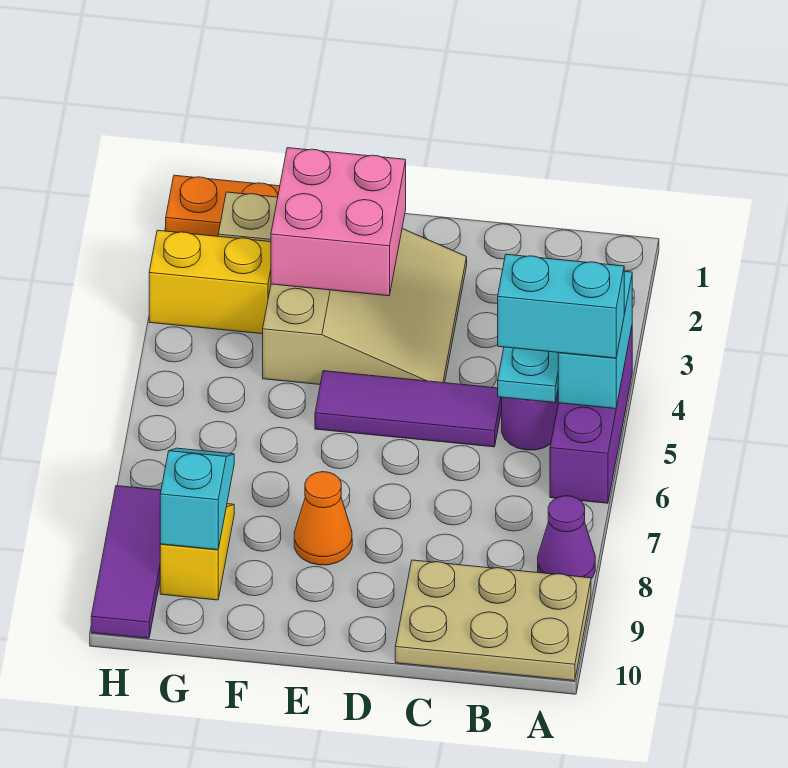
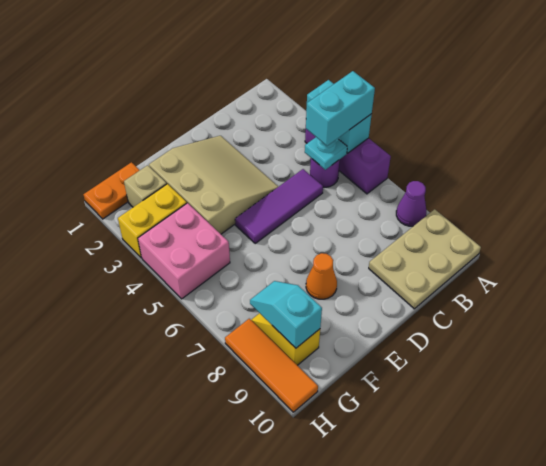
pink 2x2 brick [271,148,406,296] -> pink 2x2 brick moved to [138,203,230,299]
purple 1x3 tile [91,486,161,638] -> orange 1x3 tile [225,319,318,412]

